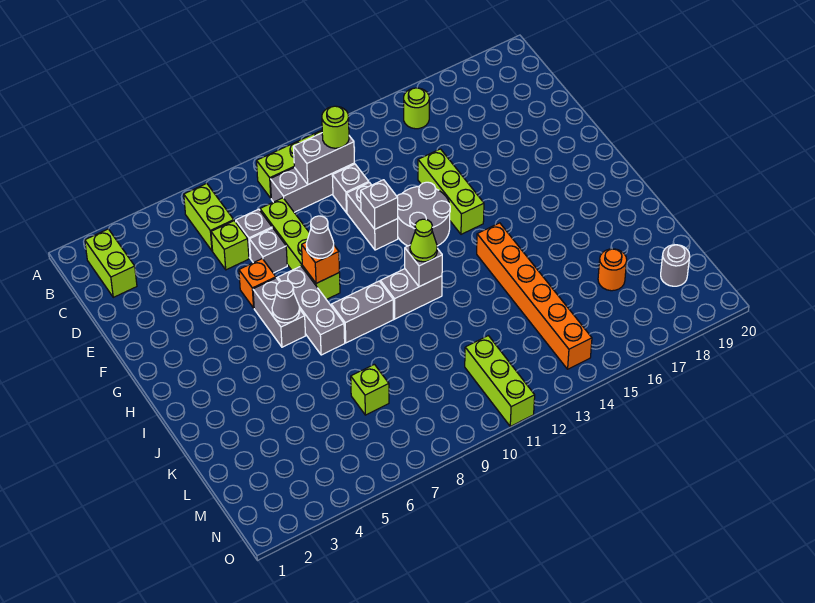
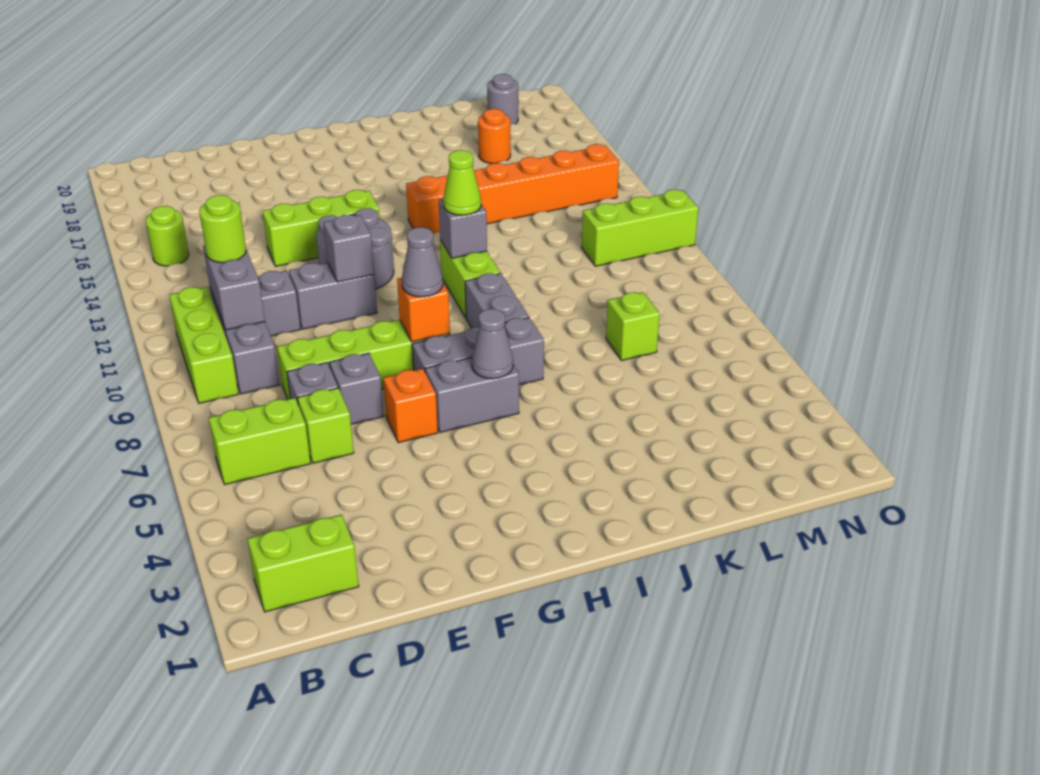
grey 1x2 brick [380,269,442,319] -> lime 1x2 brick [440,240,500,318]

